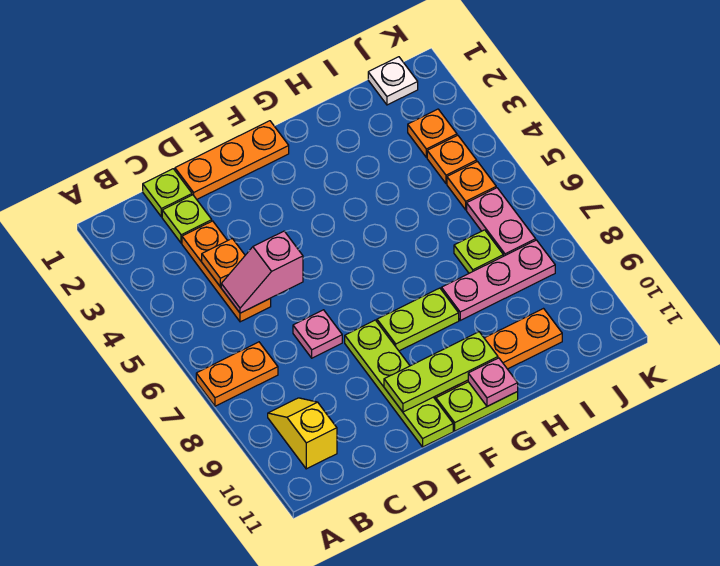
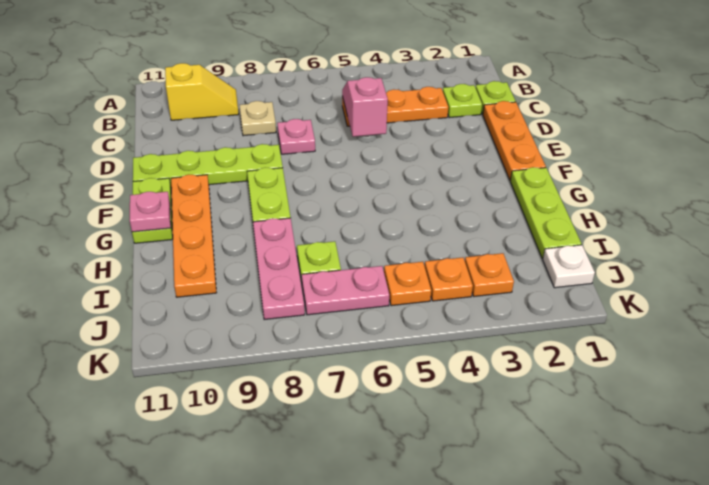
orange 1x2 plate [196,342,278,406] -> none
orange 1x1 plate [202,239,245,287] -> none
none -> tan 1x1 plate [240,101,276,136]
lime 1x3 plate [384,332,498,412] -> lime 1x3 plate moved to [510,167,581,259]

